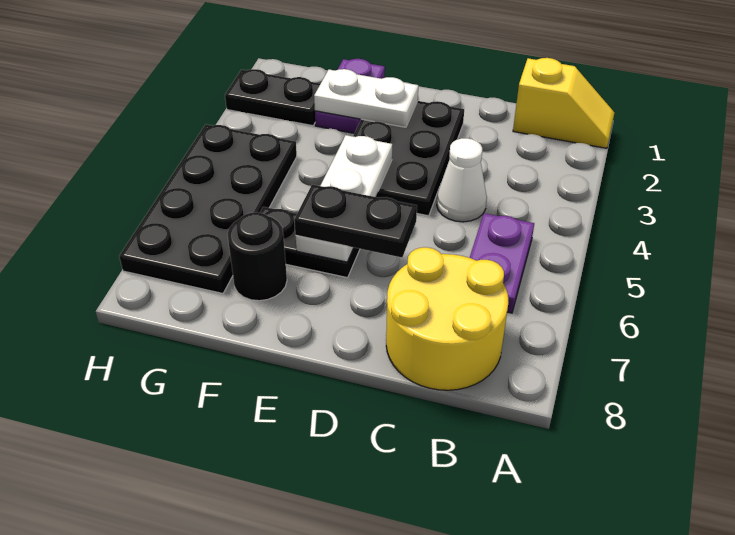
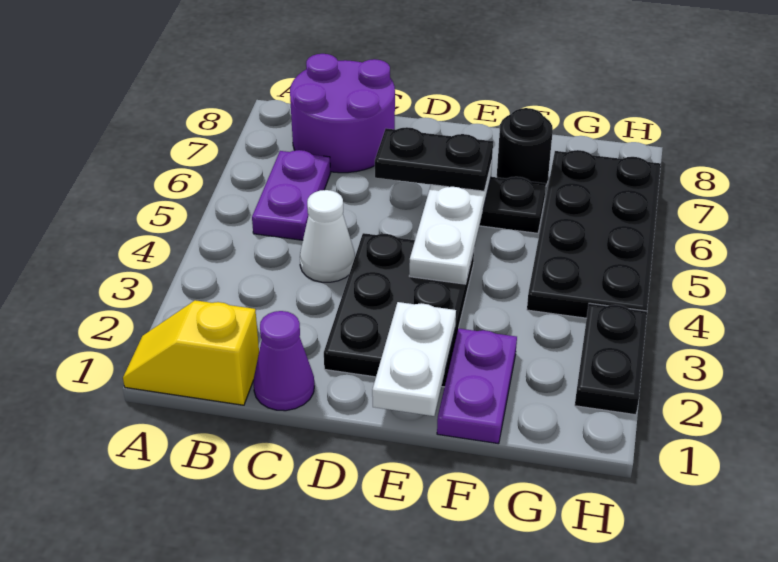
yellow 2x2 round brick [386,247,508,390] -> purple 2x2 round brick [290,54,395,173]
none -> purple 1x1 cone [253,311,314,411]
white 1x2 plate [314,69,418,127] -> white 1x2 plate turned to [372,302,456,416]
black 1x2 plate [225,69,320,126] -> black 1x2 plate turned to [575,303,647,415]

